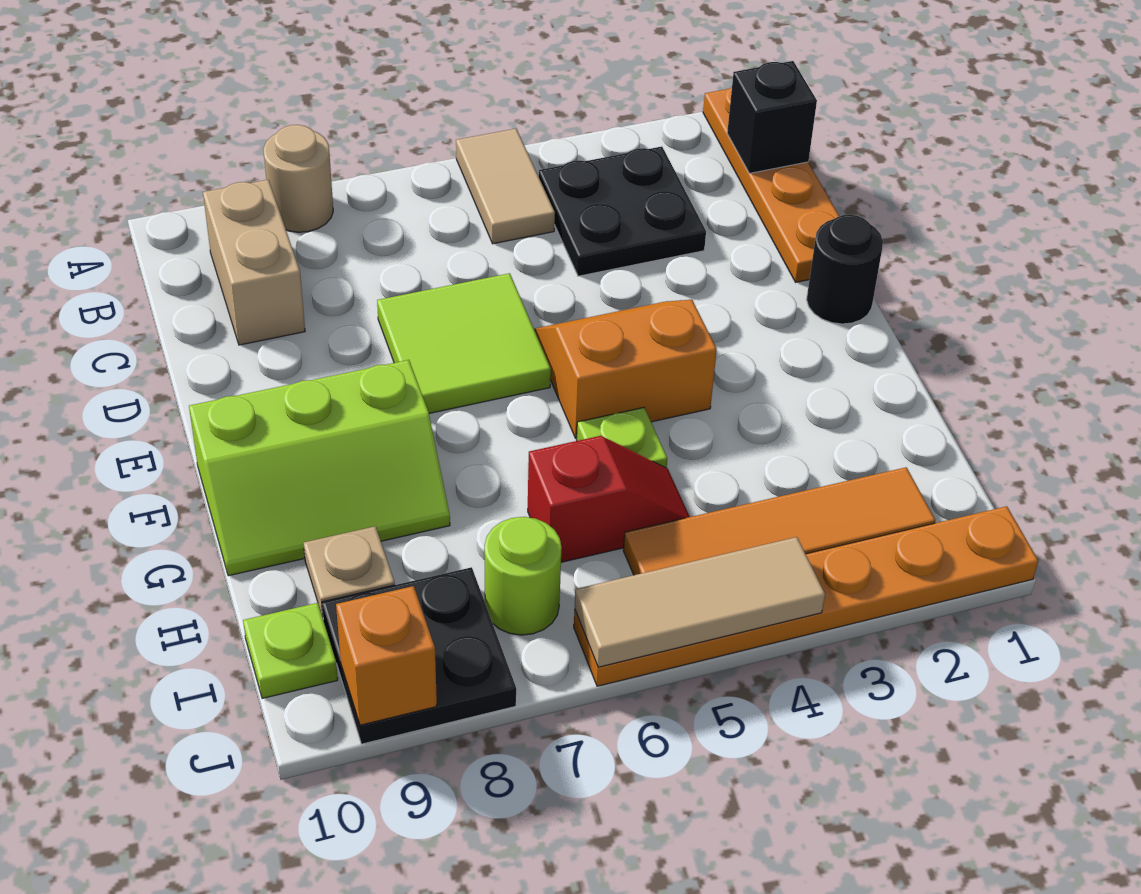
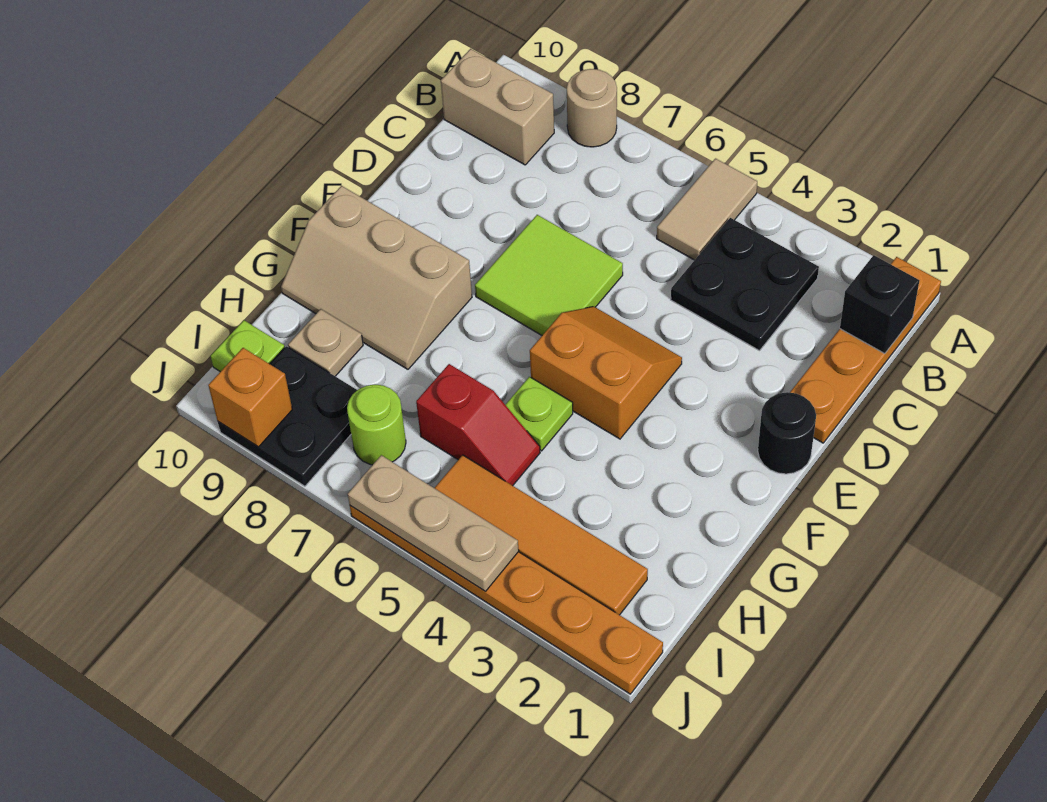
tan 1x2 brick [203,180,305,345] -> tan 1x2 brick turned to [441,49,554,165]
lime 2x3 slope [189,360,450,576] -> tan 2x3 slope [281,186,472,369]
tan 1x3 tile [575,537,825,667] -> tan 1x3 plate [348,455,519,591]

